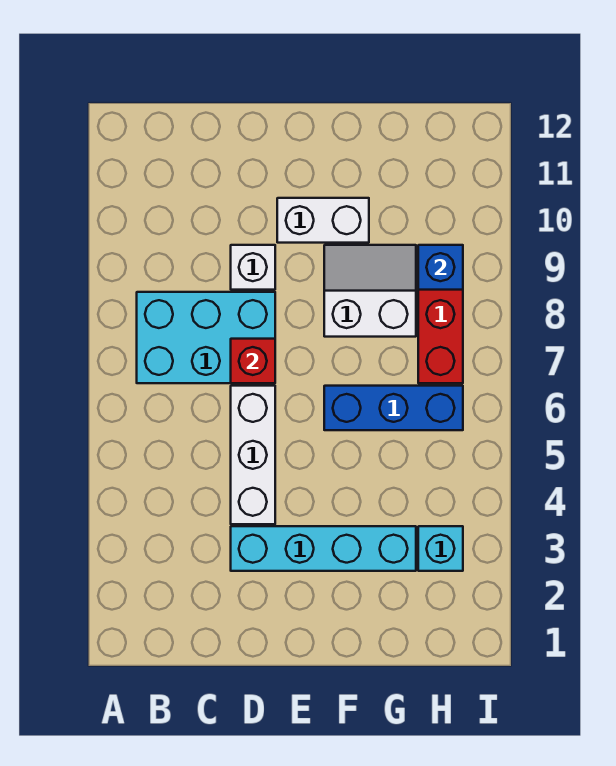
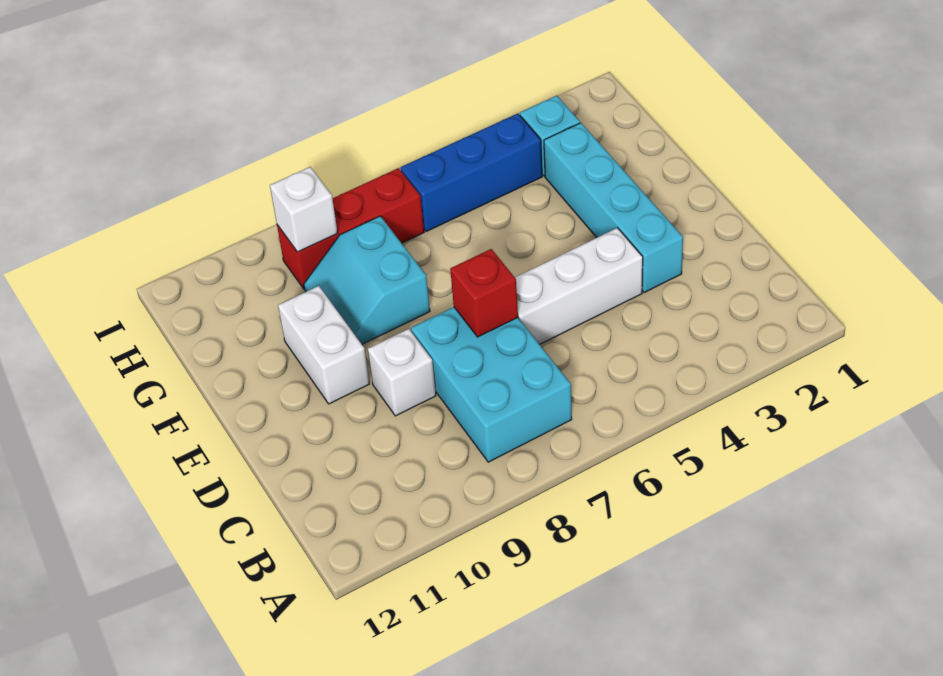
blue 1x3 brick [324,386,463,430] -> blue 1x3 brick turned to [401,113,542,232]
white 2x2 slope [324,245,416,337] -> cyan 2x2 slope [304,216,430,344]
blue 1x1 brick [418,245,463,290] -> white 1x1 brick [270,167,338,252]

